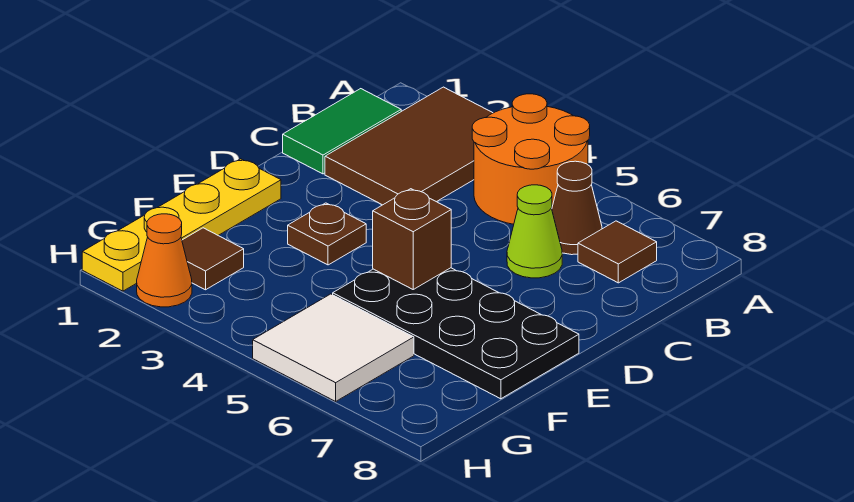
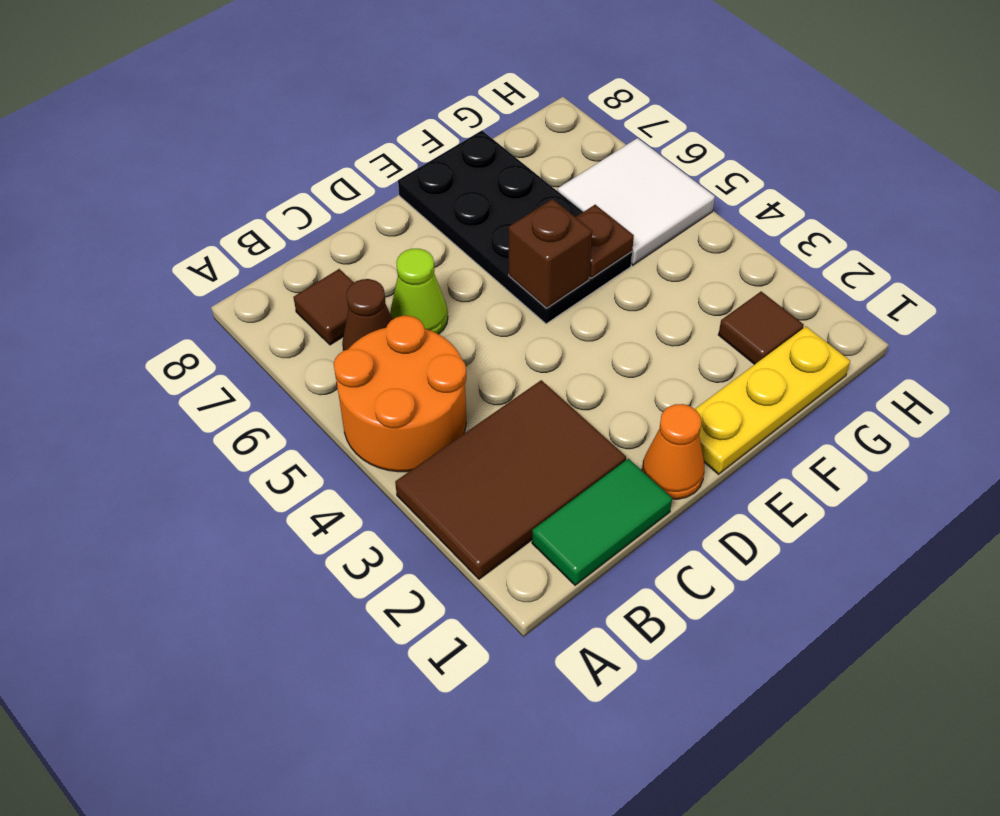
yellow 1x4 plate [82,159,281,291] -> yellow 1x3 plate [695,327,850,474]
brown 1x1 plate [288,203,366,265] -> brown 1x1 plate moved to [576,205,634,278]
orange 1x1 cone [137,214,192,307] -> orange 1x1 cone moved to [642,404,705,499]

